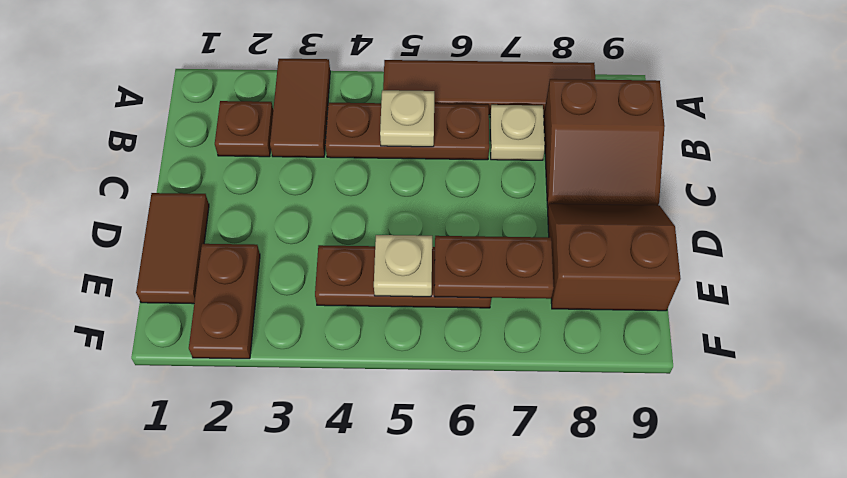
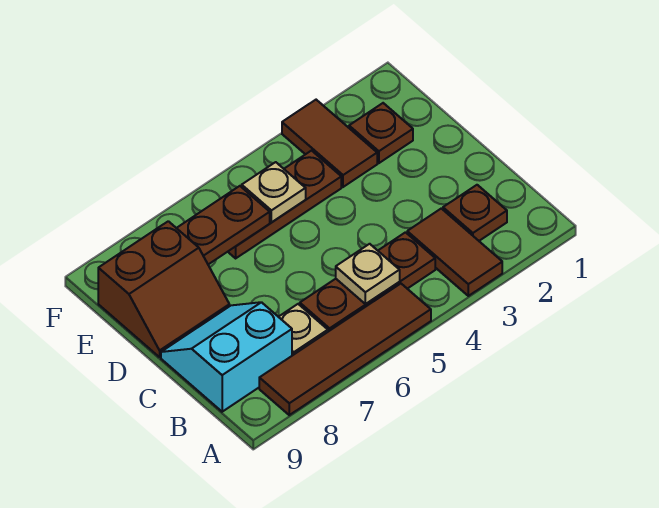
brown 2x2 slope [544,79,665,207] -> cyan 2x2 slope [161,302,292,412]
brown 1x2 tile [136,193,209,304] -> brown 1x2 tile moved to [282,100,377,187]
brown 1x2 plate [189,244,260,359] -> brown 1x1 plate [349,103,413,163]

